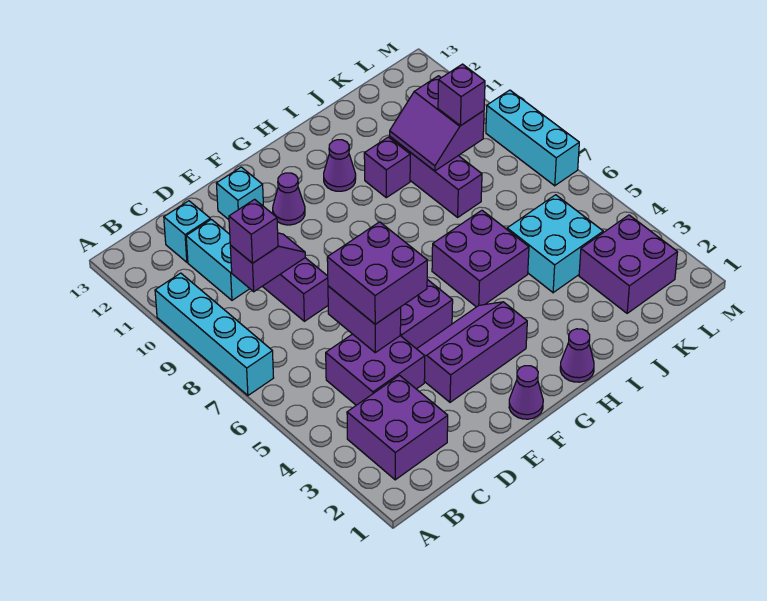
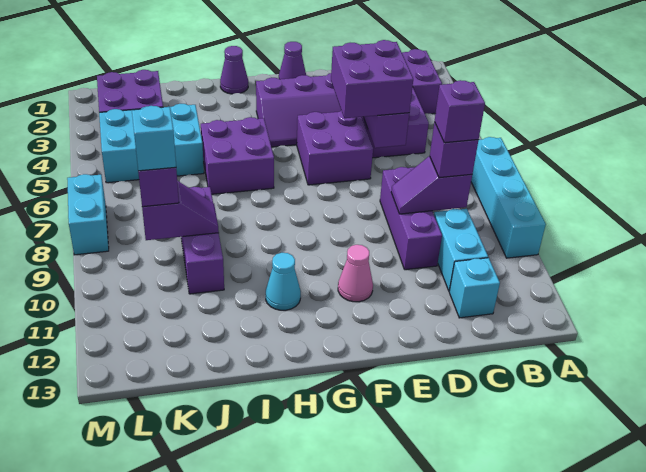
cyan 1x1 brick [216,167,263,220] -> cyan 1x1 brick moved to [132,106,176,171]
purple 1x1 cone [273,173,305,225] -> pink 1x1 cone [338,245,373,302]
purple 1x1 cone [324,140,356,191] -> cyan 1x1 cone [266,253,301,310]
purple 1x1 brick [364,137,410,198] -> purple 1x1 brick moved to [435,80,485,143]
cyan 2x2 brick [507,195,603,293] -> cyan 2x3 brick [99,104,204,183]
purple 2x2 slope [390,76,484,171] -> purple 1x2 slope [142,181,219,240]
cyan 1x3 brick [486,90,579,186] -> cyan 1x2 brick [67,174,109,255]

